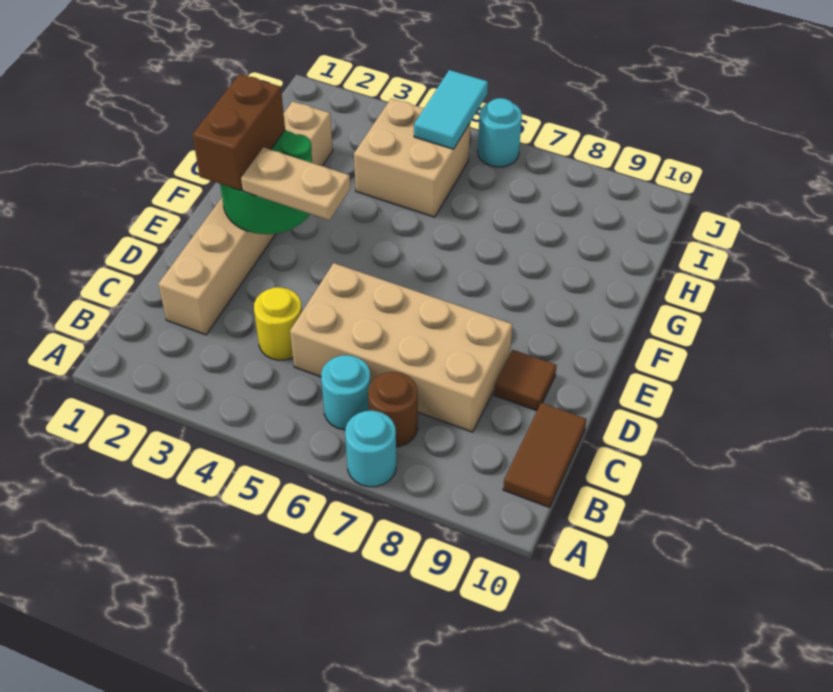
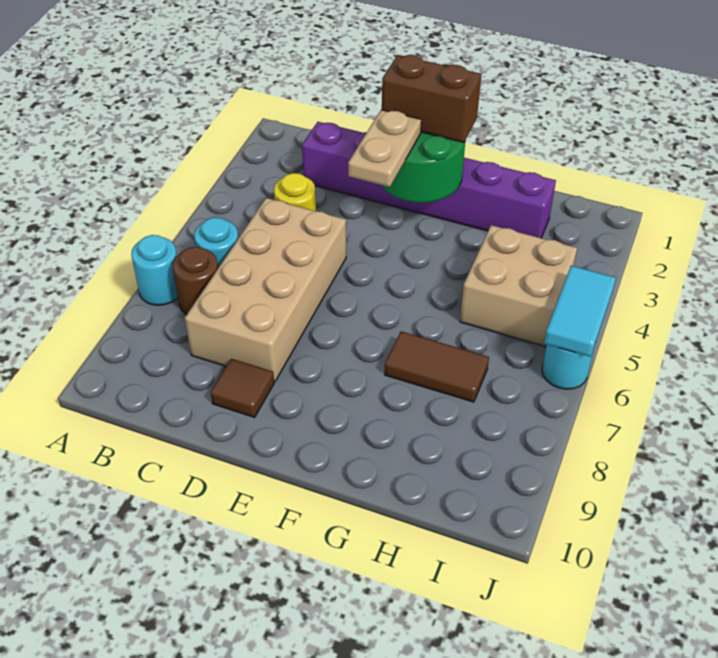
brown 1x2 tile [503,403,587,508] -> brown 1x2 tile moved to [385,331,489,402]
tan 1x6 brick [158,101,333,335] -> purple 1x6 brick [302,122,556,238]
cyan 1x2 tile [414,70,488,149] -> cyan 1x2 tile turned to [544,266,616,357]

